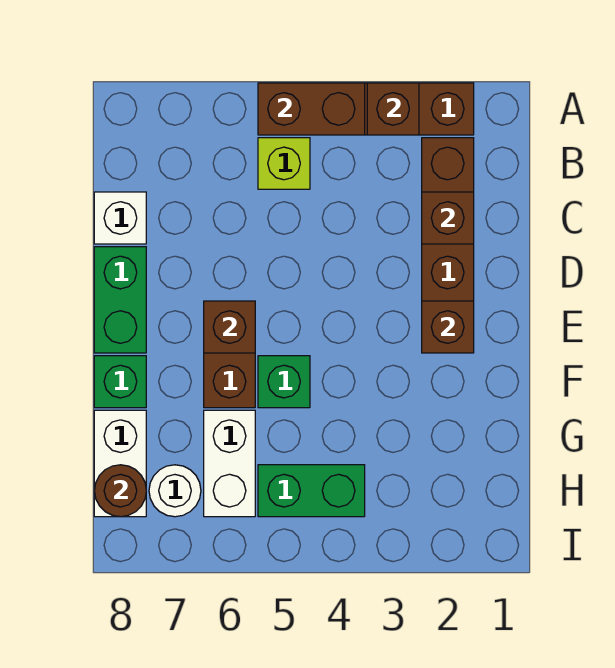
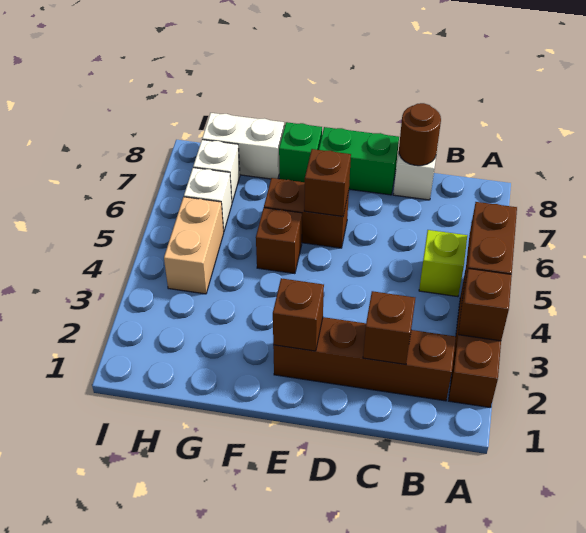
green 1x1 brick [258,356,310,408] -> brown 1x1 brick [256,208,302,274]
white 1x2 brick [204,410,255,517] -> white 1x1 brick [184,168,232,232]
green 1x2 brick [258,465,365,517] -> tan 1x2 brick [164,197,224,294]
white 1x1 round brick [149,465,201,517] -> white 1x1 brick [193,140,240,202]
brown 1x1 round brick [95,465,146,517] -> brown 1x1 round brick moved to [399,103,441,166]

